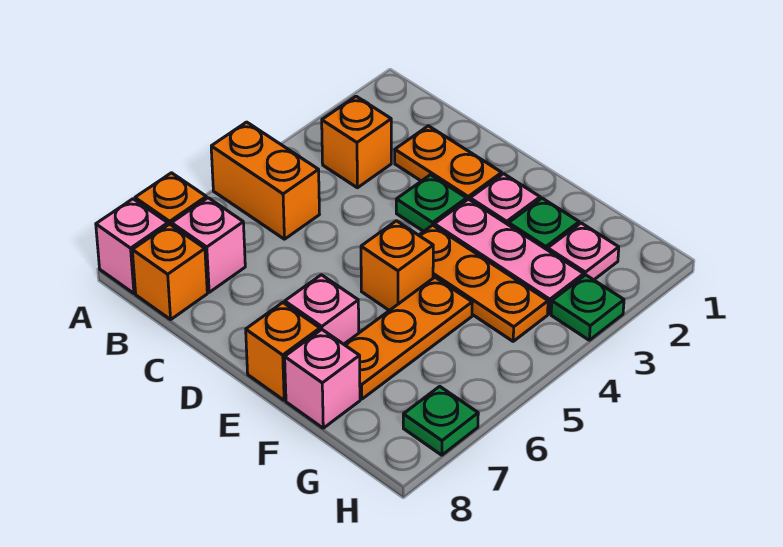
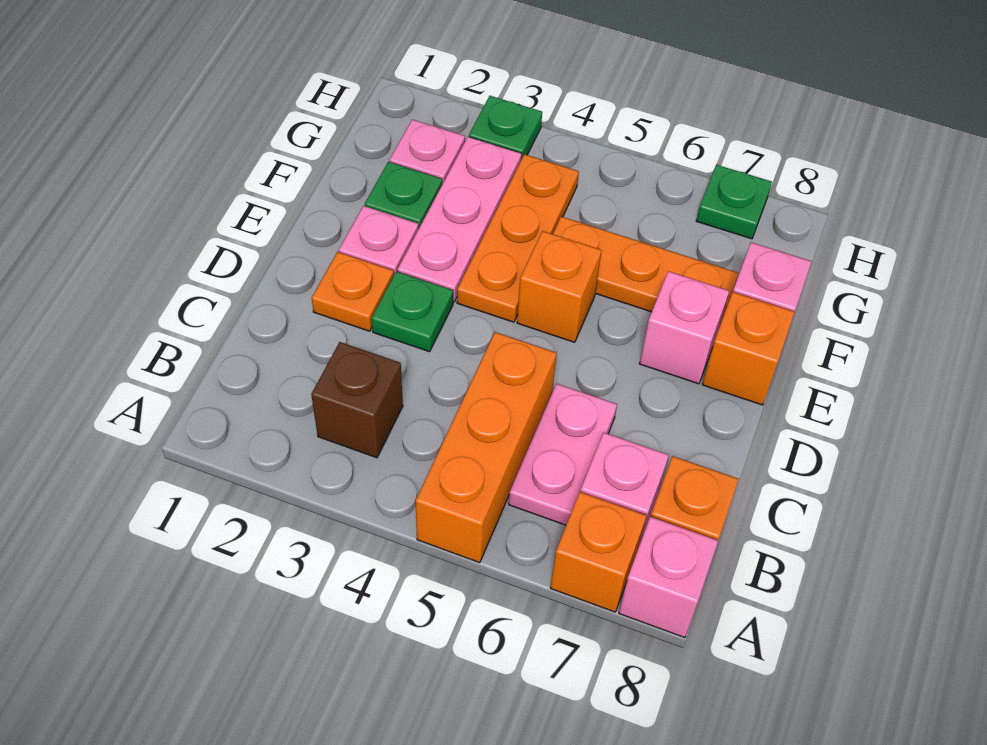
orange 1x2 brick [211,122,319,239] -> orange 1x3 brick [415,332,557,563]
orange 1x1 brick [322,96,391,188] -> brown 1x1 brick [311,342,403,458]
none -> pink 1x2 plate [509,384,617,525]
orange 1x2 plate [395,126,502,200] -> orange 1x1 plate [312,252,394,331]

